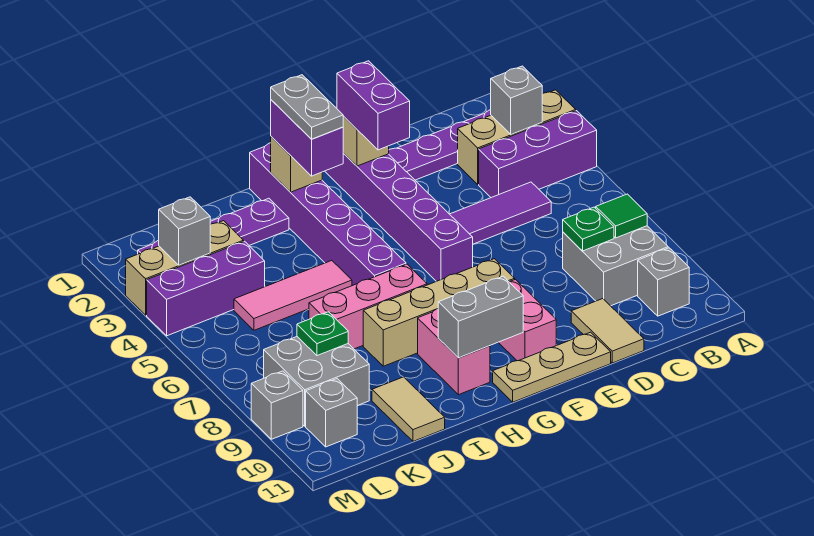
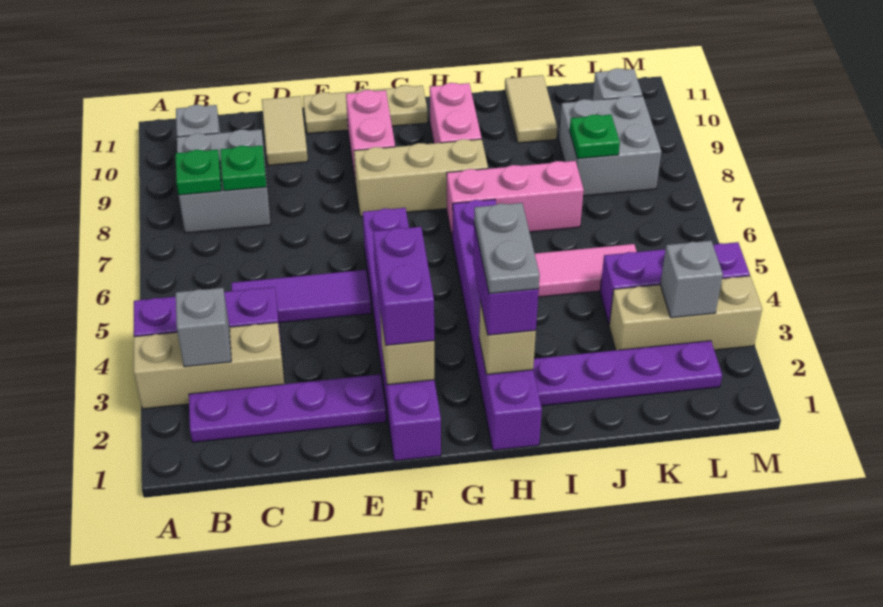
green 1x1 tile [596,194,647,238] -> green 1x1 plate [176,150,221,195]
tan 1x4 brick [363,259,515,366] -> tan 1x3 brick [354,139,488,217]
grey 1x2 brick [438,276,523,358] -> none
grey 1x1 brick [251,371,303,439] -> none

